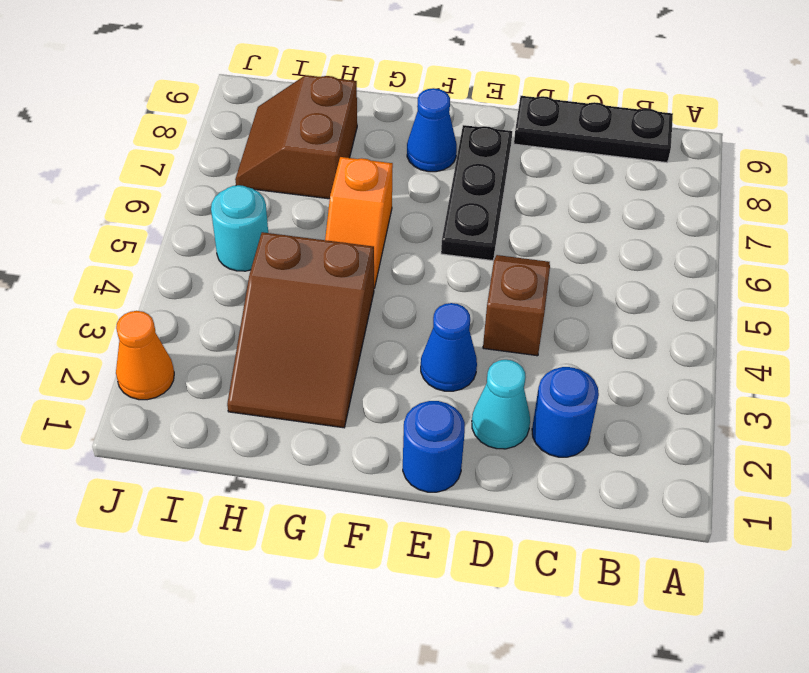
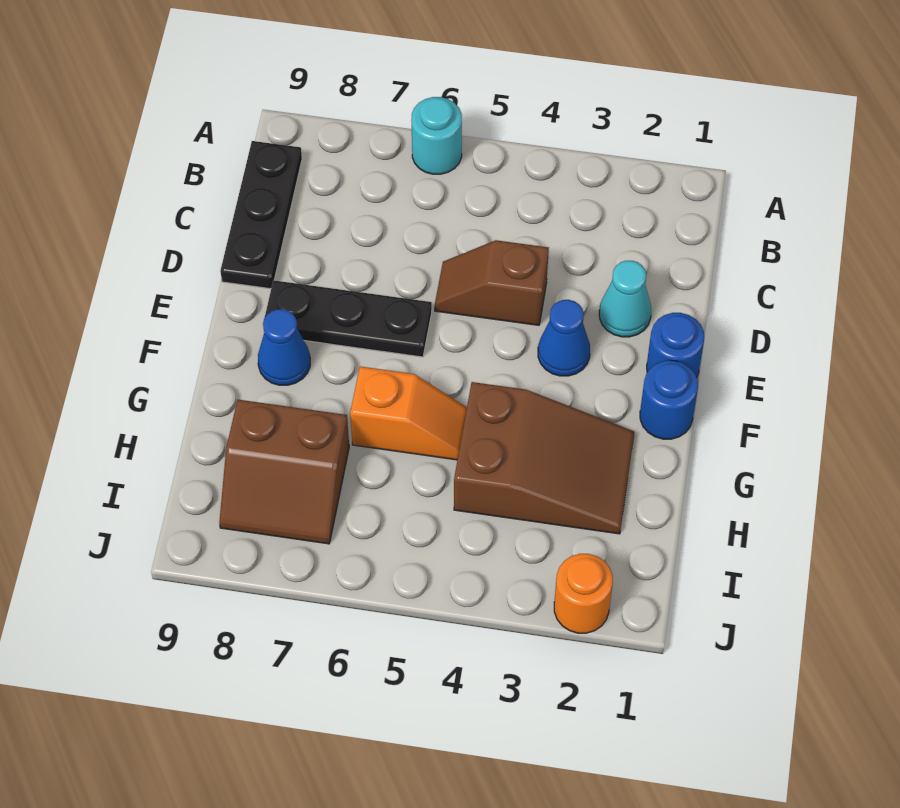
blue 1x1 round brick [532,367,599,457] -> blue 1x1 round brick moved to [640,361,698,439]
cyan 1x1 round brick [211,185,268,271] -> cyan 1x1 round brick moved to [411,97,462,174]
orange 1x1 cone [116,311,174,400] -> orange 1x1 round brick [554,554,613,633]

